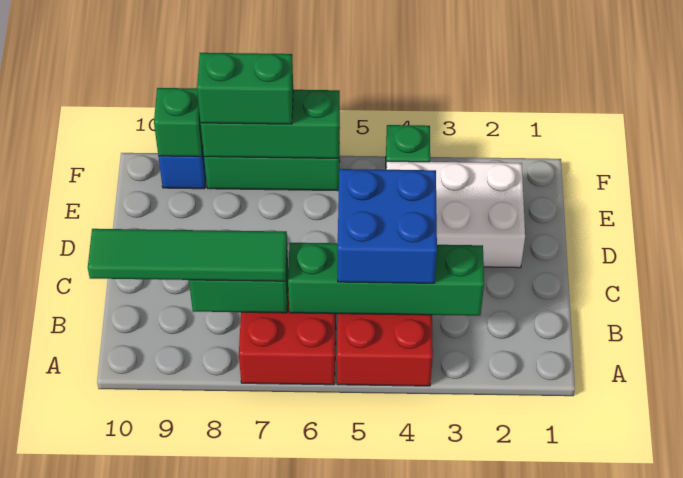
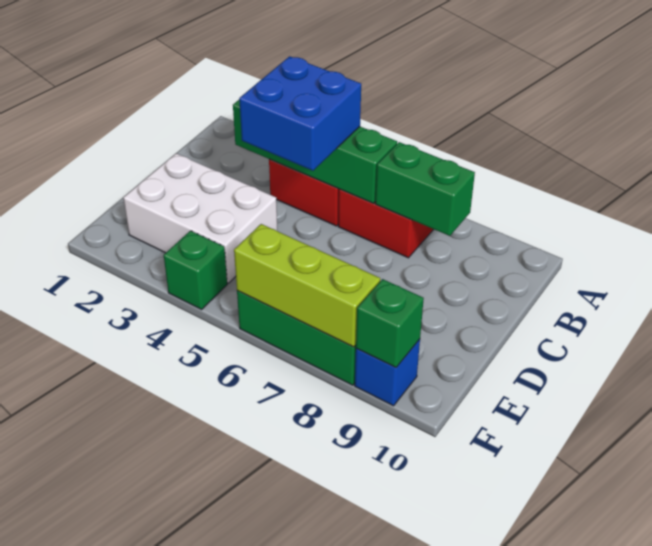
green 1x4 tile [88,229,287,281] -> none
green 1x3 brick [201,90,340,158] -> lime 1x3 brick [234,224,380,347]
green 1x2 brick [197,53,293,124] -> none

